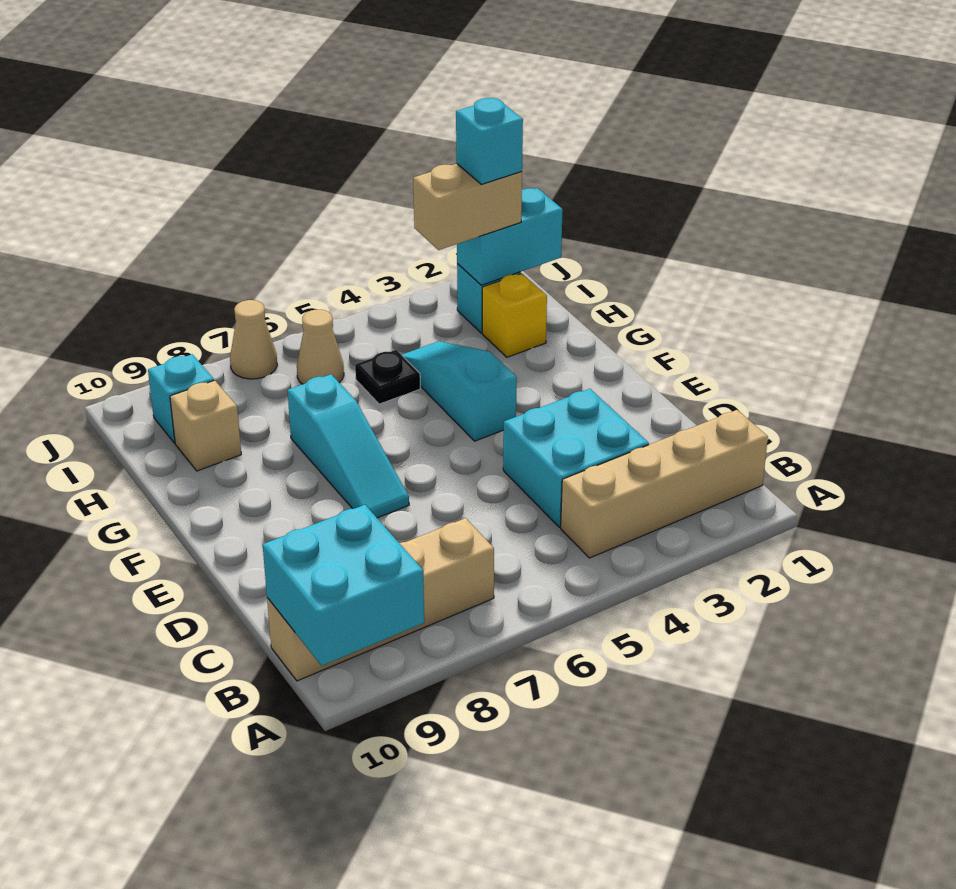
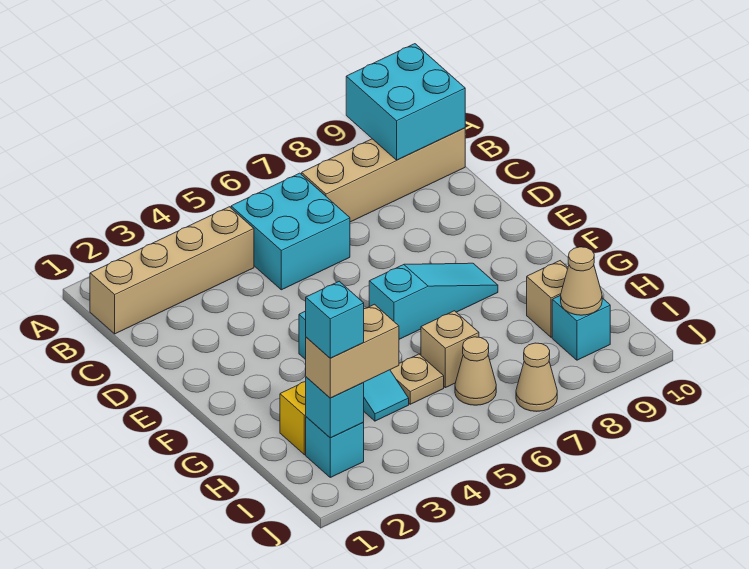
cyan 2x2 brick [503,389,649,527] -> cyan 2x2 brick moved to [231,173,350,290]
cyan 1x3 slope [288,374,409,518] -> cyan 1x3 slope turned to [369,263,498,339]
black 1x1 plate [355,350,420,404] -> tan 1x1 plate [390,354,444,404]
none -> tan 1x1 brick [421,311,479,388]
cyan 1x2 brick [457,188,563,285] -> cyan 1x1 brick [305,377,364,438]
none -> tan 1x1 cone [561,247,602,315]

